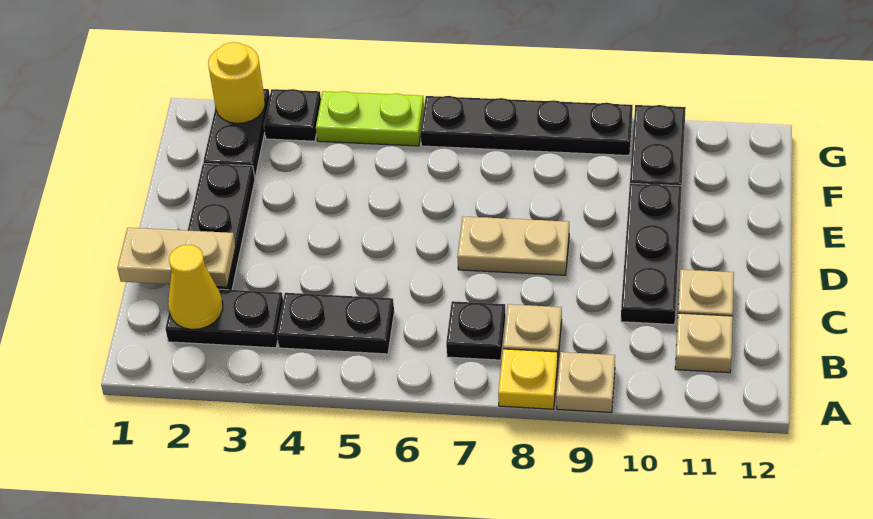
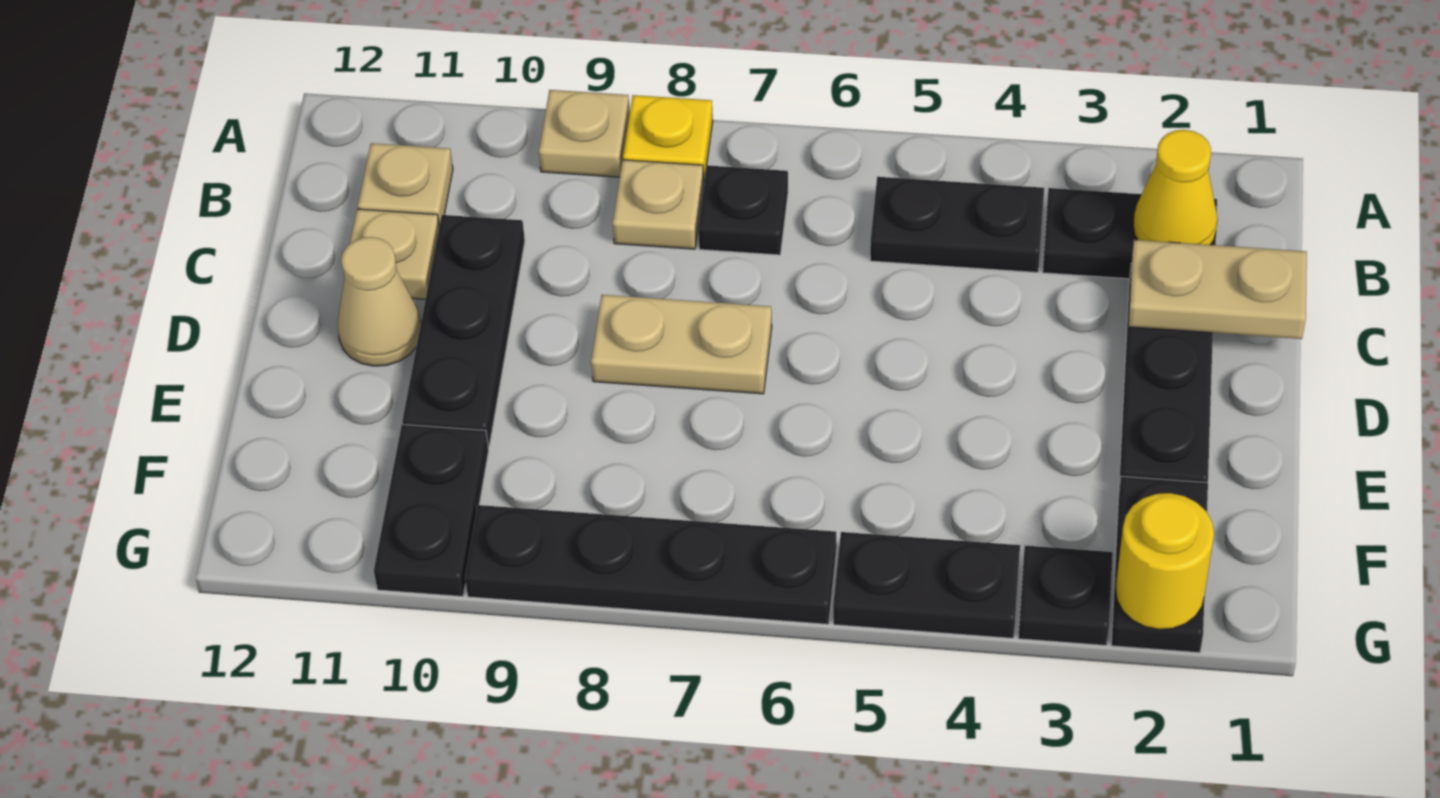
none -> tan 1x1 cone [338,237,421,366]
lime 1x2 plate [316,91,424,146] -> black 1x2 plate [833,532,1020,638]

